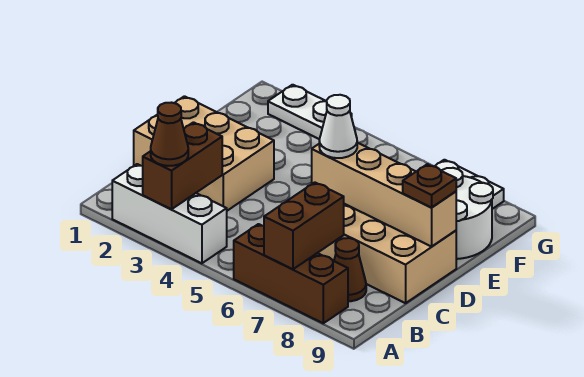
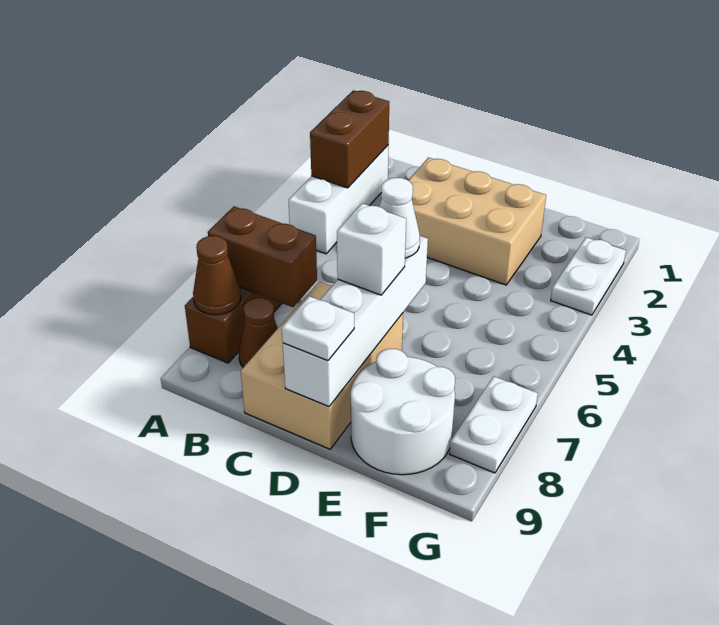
brown 1x2 brick [143,122,222,209] -> brown 1x2 brick turned to [310,90,389,188]
brown 1x1 cone [151,103,188,166] -> brown 1x1 cone moved to [193,236,241,315]
tan 2x3 brick [134,96,274,211] -> tan 2x3 brick turned to [408,158,546,285]
tan 1x4 brick [312,143,456,247] -> white 1x4 brick [283,236,428,406]
none -> white 1x1 brick [337,203,406,295]
brown 1x1 plate [403,164,456,207] -> white 1x1 plate [282,296,354,361]

